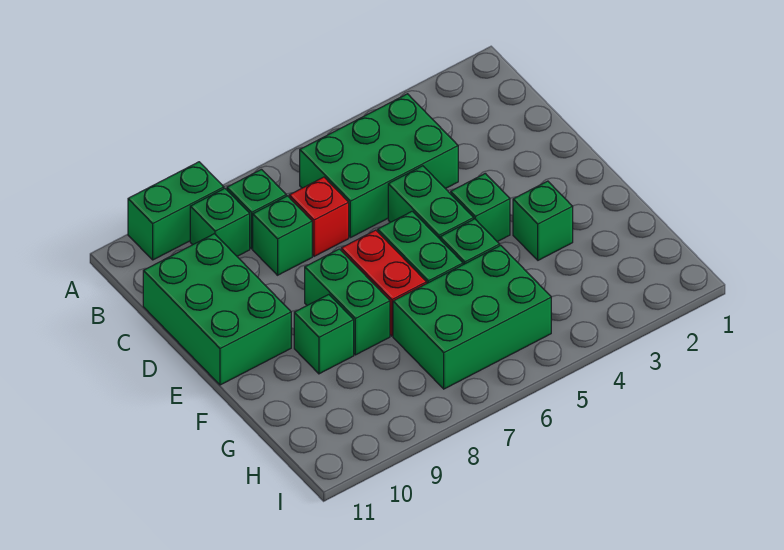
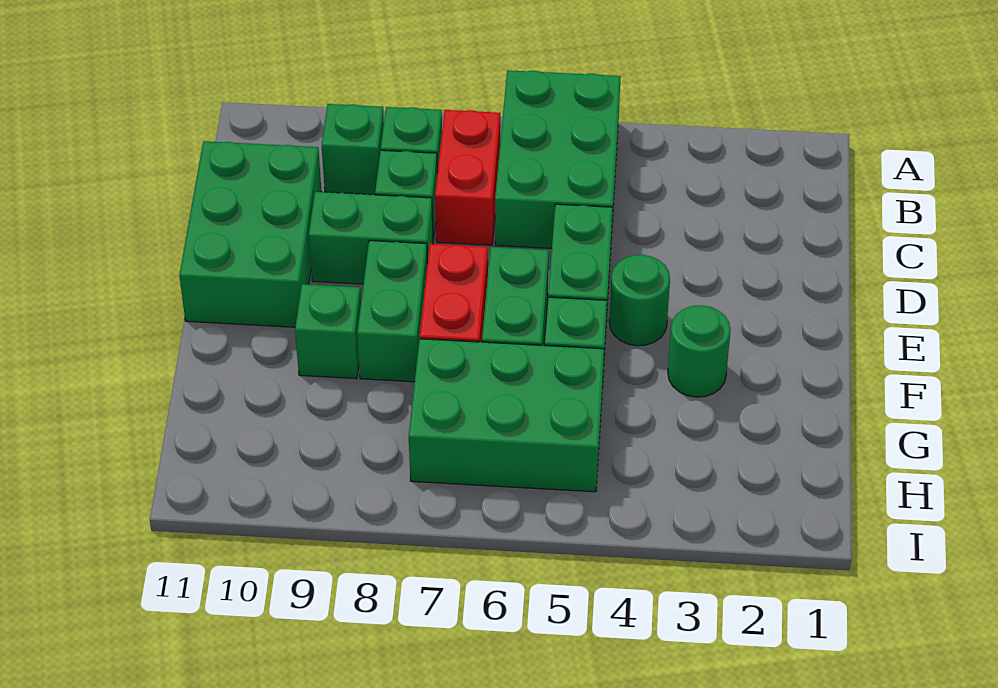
green 1x2 brick [128,162,224,260] -> green 1x2 brick moved to [309,192,433,284]
green 2x3 brick [300,94,458,238] -> green 2x3 brick turned to [495,70,621,248]
red 1x1 brick [289,177,349,256] -> red 1x2 brick [435,110,500,245]
green 1x1 brick [451,173,510,242] -> green 1x1 round brick [609,255,670,346]
green 1x1 brick [513,181,573,260] -> green 1x1 round brick [668,305,731,397]

